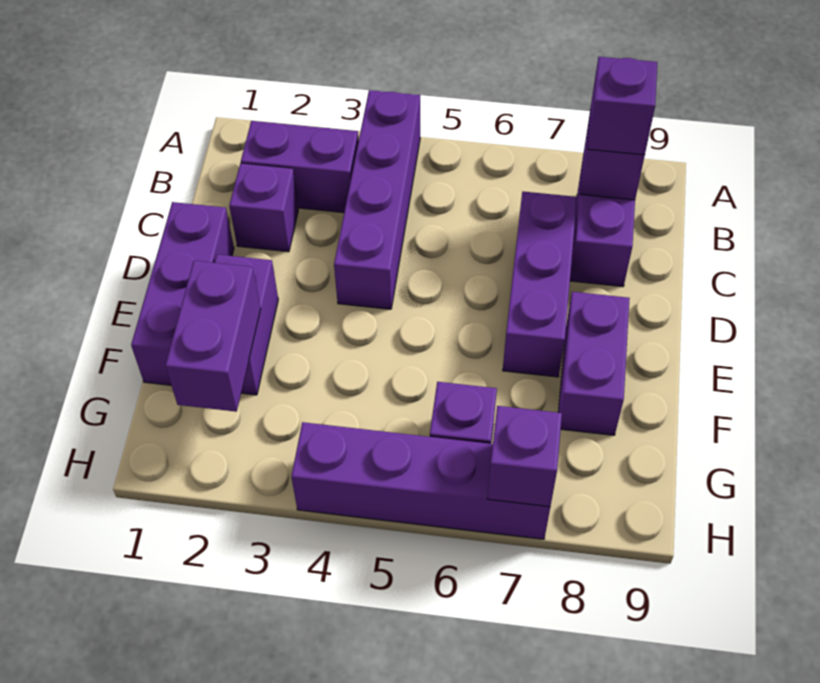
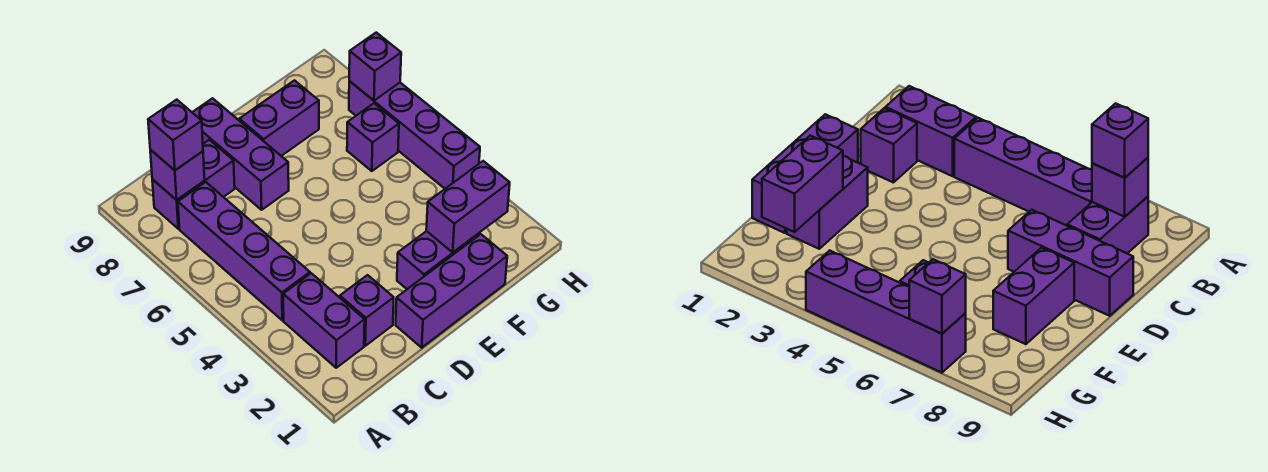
purple 1x4 brick [334,90,420,309] -> purple 1x4 brick turned to [178,182,310,320]
purple 1x3 brick [503,192,577,377] -> purple 1x3 brick turned to [192,98,289,210]

